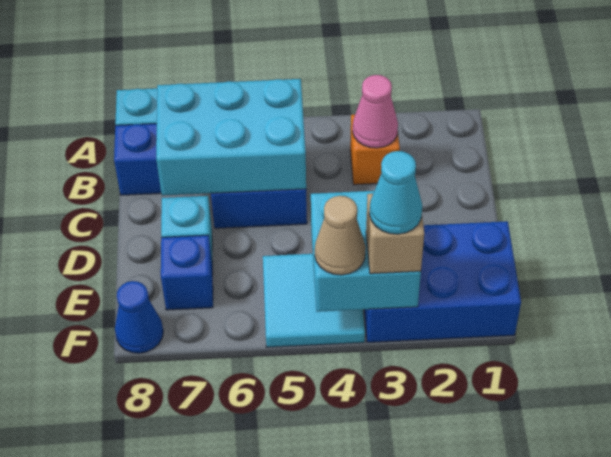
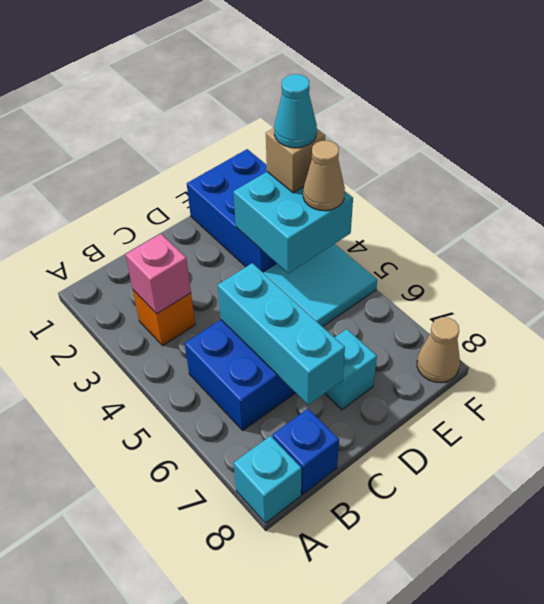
pink 1x1 cone [353,75,398,148] -> pink 1x1 brick [126,234,191,314]
cyan 2x3 brick [156,79,306,196] -> cyan 1x3 brick [218,263,345,405]
blue 1x1 brick [161,235,213,310] -> none
blue 1x1 cone [115,281,163,353] -> tan 1x1 cone [417,317,460,383]

